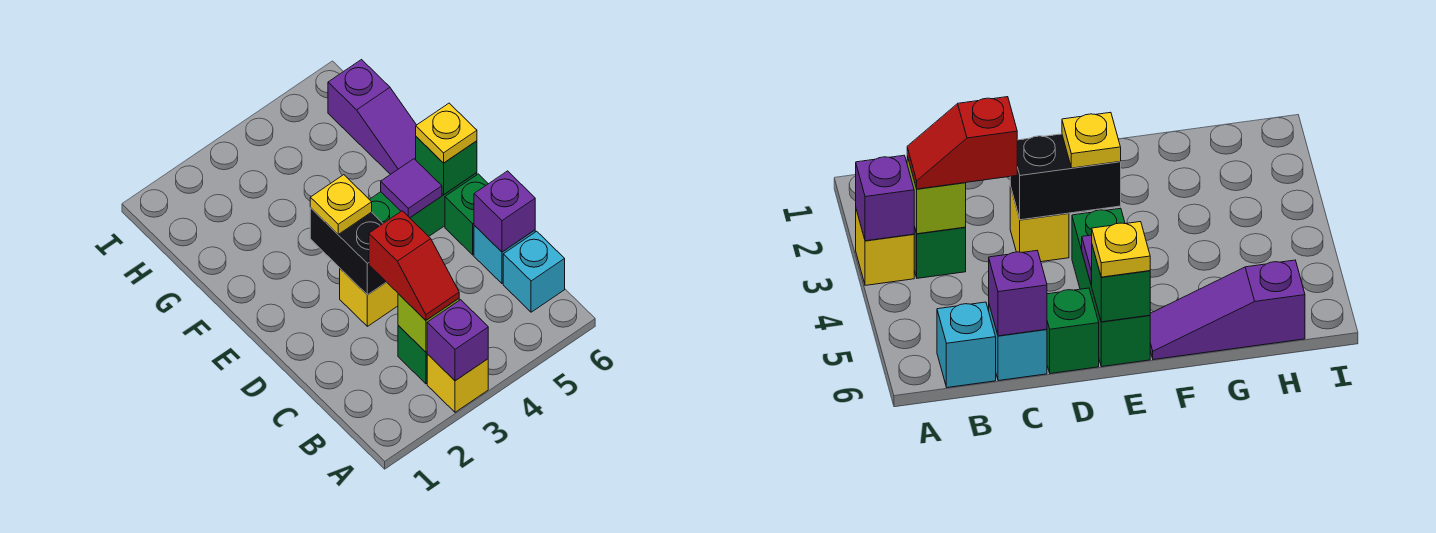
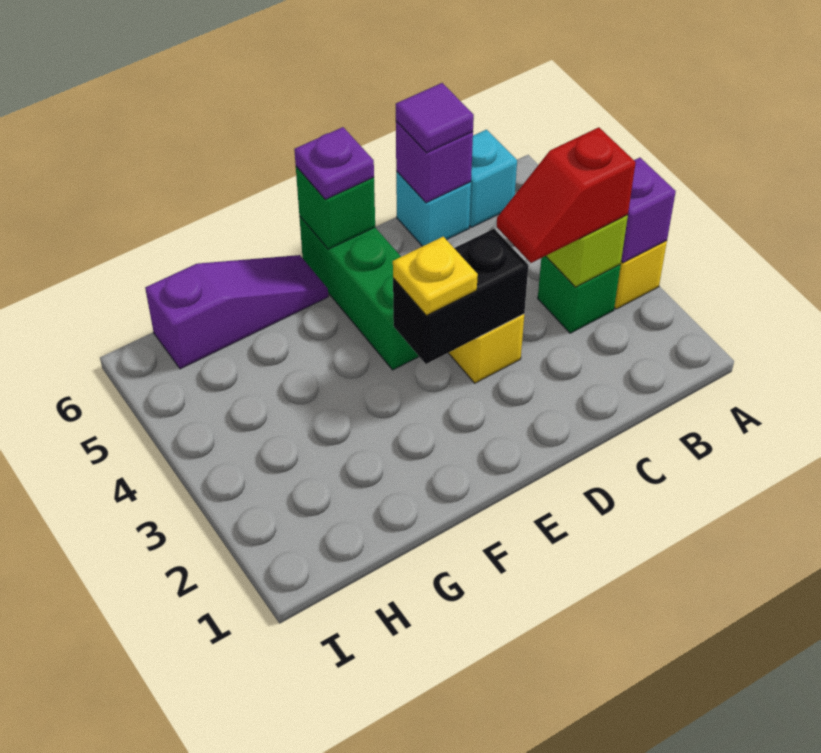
red 1x2 slope [369,211,459,320] -> red 1x2 slope turned to [497,127,636,263]
green 1x1 brick [445,174,488,255] -> none
purple 1x1 tile [381,159,442,218] -> purple 1x1 tile moved to [396,83,474,153]
yellow 1x1 plate [416,103,477,163] -> purple 1x1 plate [294,127,374,199]

